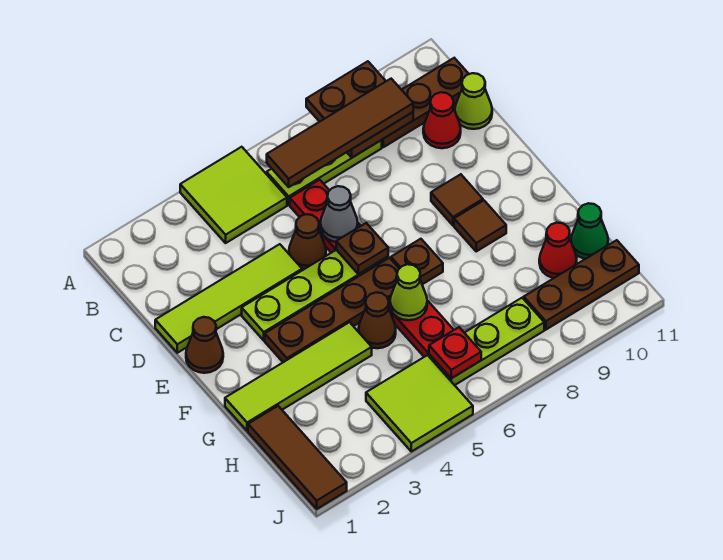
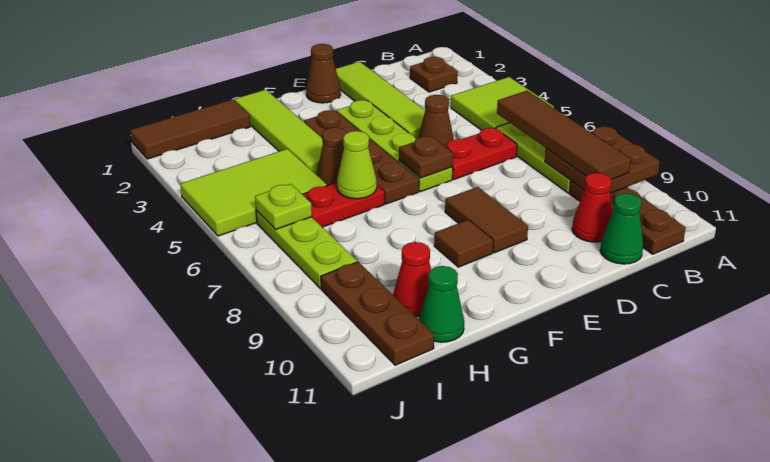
lime 1x1 cone [455,73,492,129] -> green 1x1 cone [600,193,643,264]
grey 1x1 cone [320,186,358,242] -> none
brown 1x1 tile [431,174,483,225] -> brown 1x2 tile [445,187,528,253]
brown 1x1 plate [391,239,443,284] -> brown 1x1 plate moved to [410,57,458,92]
lime 2x2 tile [366,355,473,452] -> lime 2x3 tile [180,149,327,236]
red 1x1 plate [429,327,481,378] -> lime 1x1 plate [255,184,312,230]

